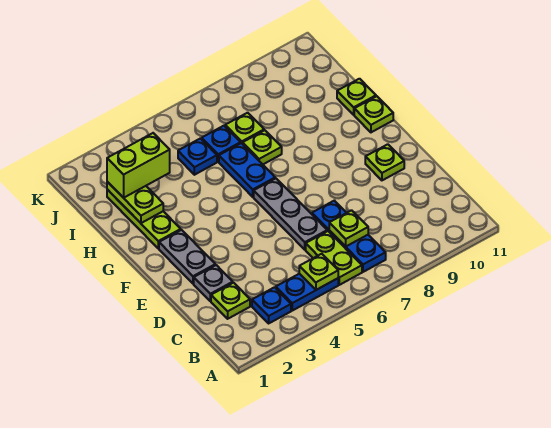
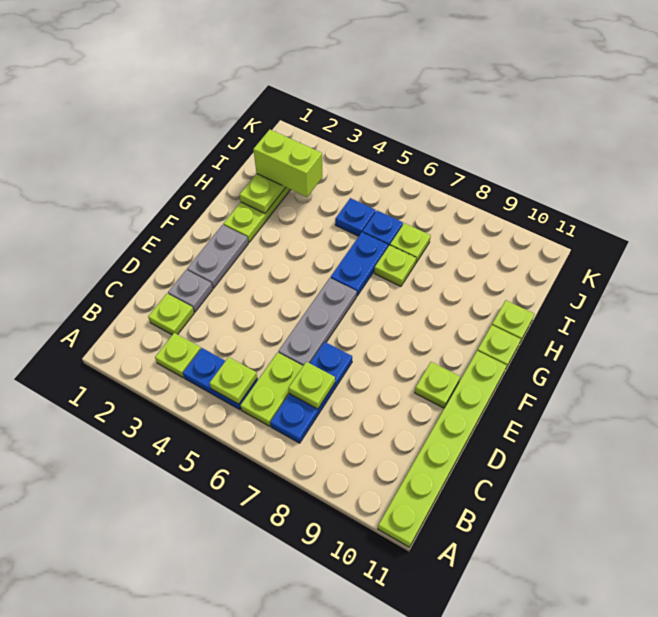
none -> lime 1x6 plate [378,351,507,547]
blue 1x1 plate [252,287,291,323] -> lime 1x1 plate [155,333,201,378]

